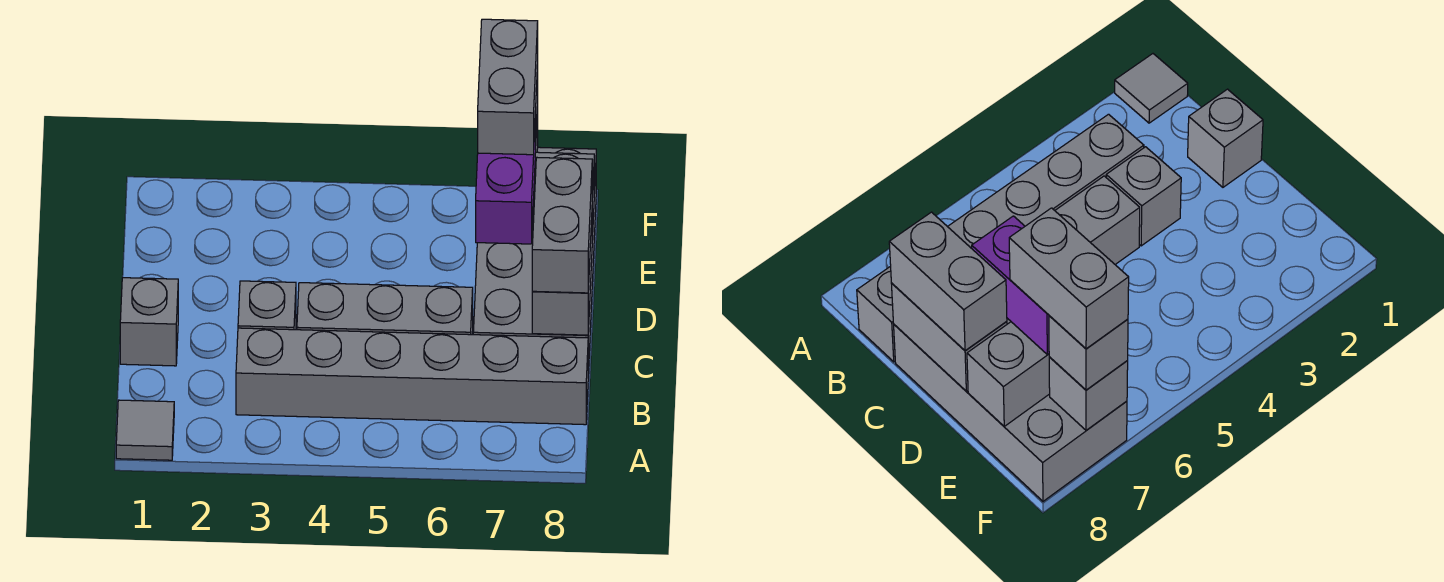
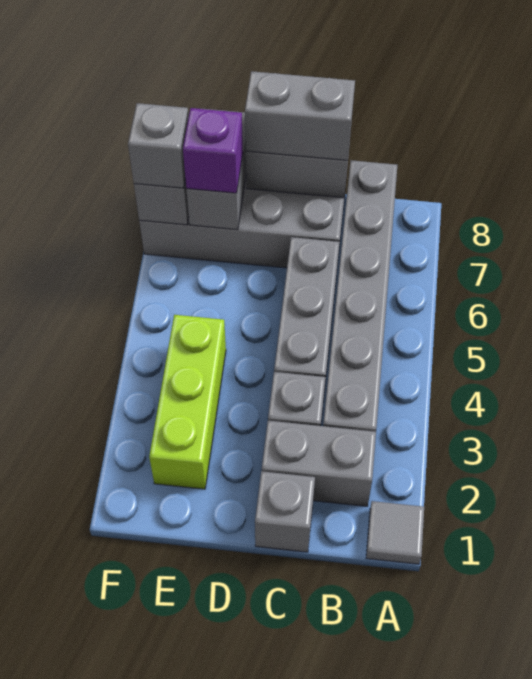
purple 1x2 brick [476,111,536,244] -> purple 1x1 brick [183,108,243,193]
none -> lime 1x3 brick [149,315,226,489]
grey 1x2 brick [478,19,538,155] -> grey 1x2 brick moved to [262,421,376,506]

